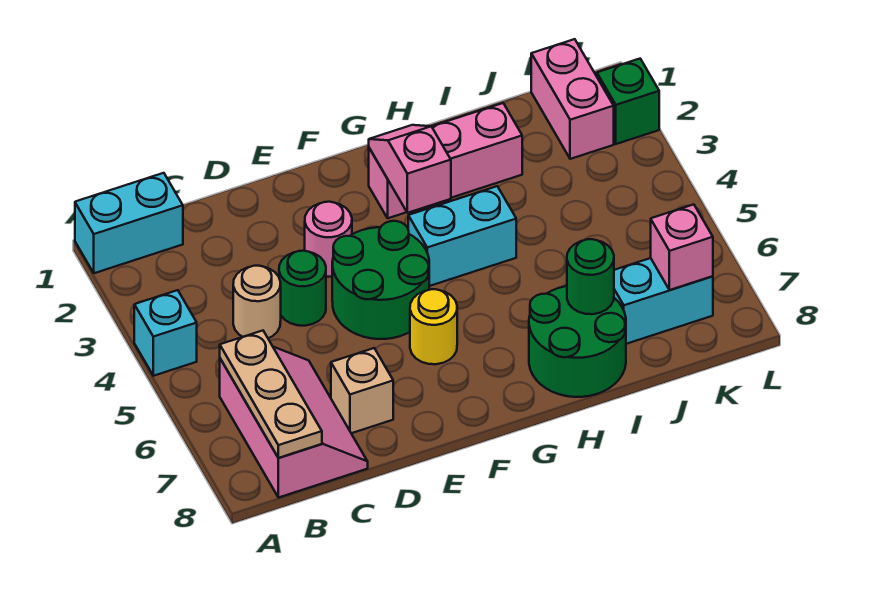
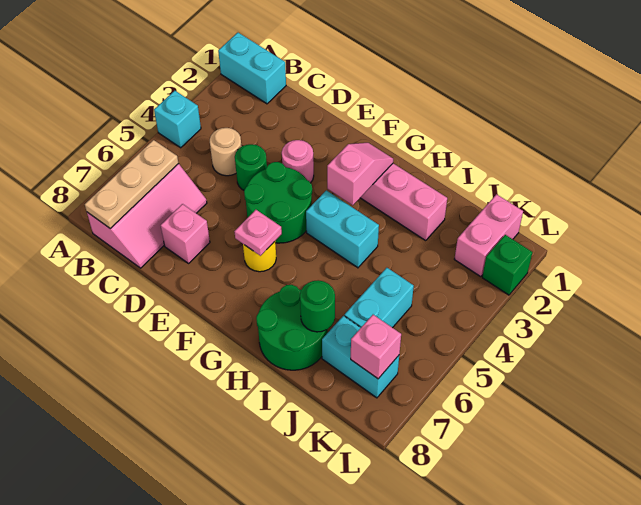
tan 1x1 brick [331,348,393,433] -> pink 1x1 brick [161,204,210,263]
none -> pink 1x1 plate [234,210,282,256]
none -> cyan 1x2 brick [344,268,414,328]

